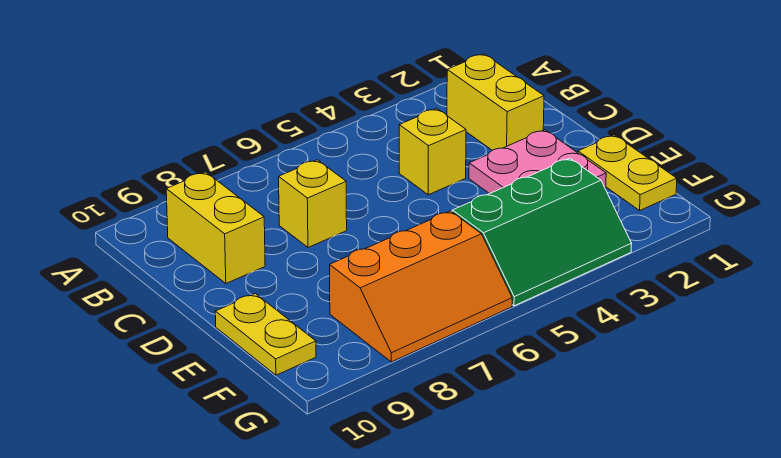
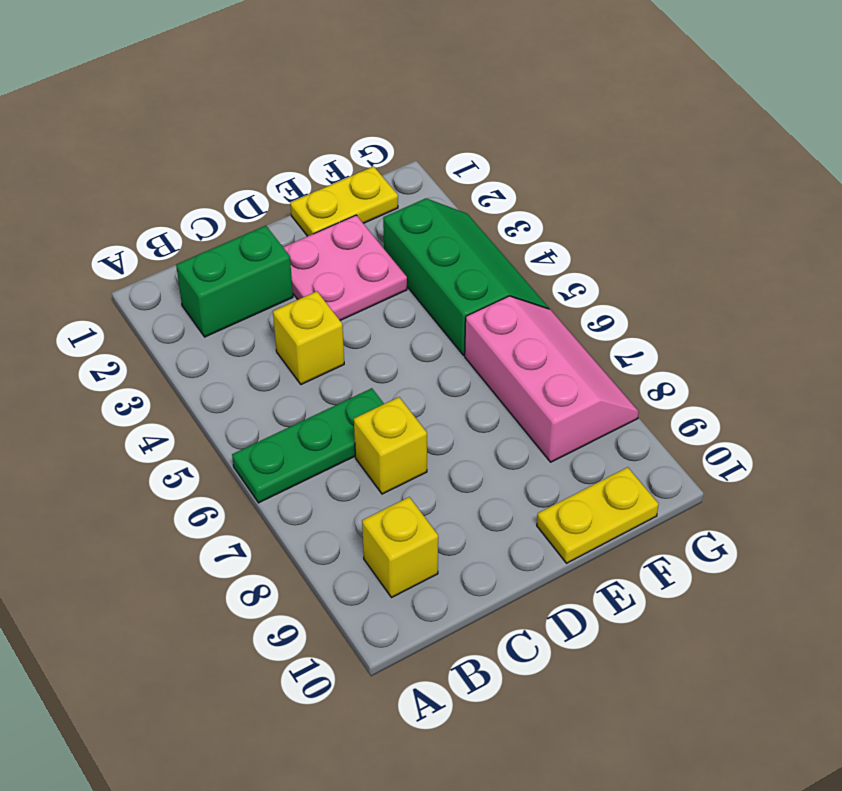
none -> green 1x3 plate [232,388,384,503]
yellow 1x2 brick [447,54,544,150] -> green 1x2 brick [176,226,293,337]
yellow 1x2 brick [166,172,265,283] -> yellow 1x1 brick [362,497,438,598]
orange 2x3 slope [330,211,512,362] -> pink 2x3 slope [465,296,639,462]

